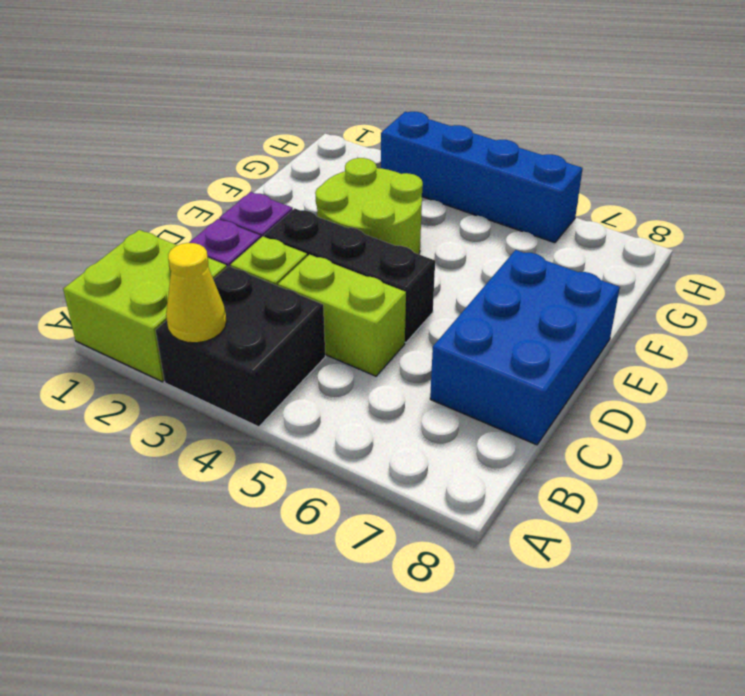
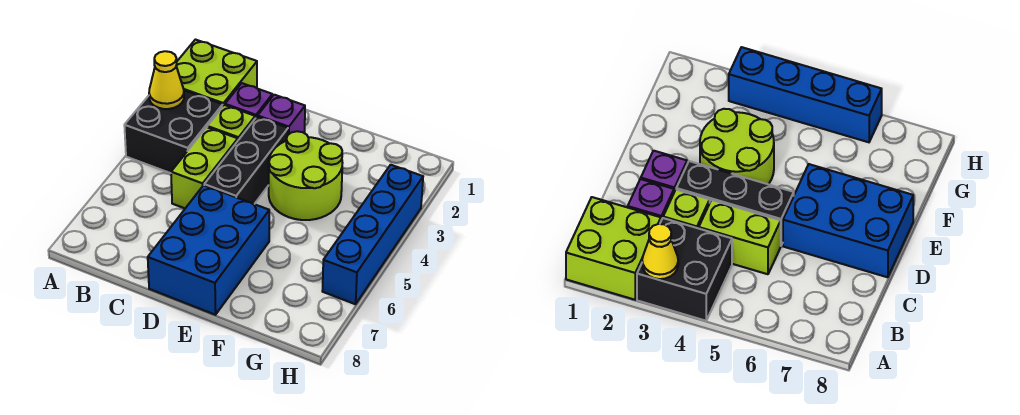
blue 2x3 brick [430,250,620,445] -> blue 2x3 brick turned to [148,185,269,315]

